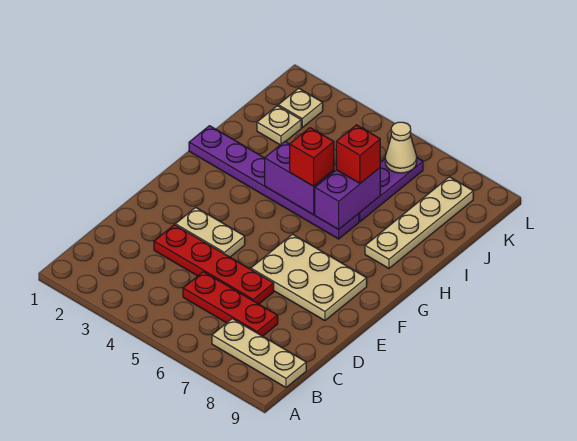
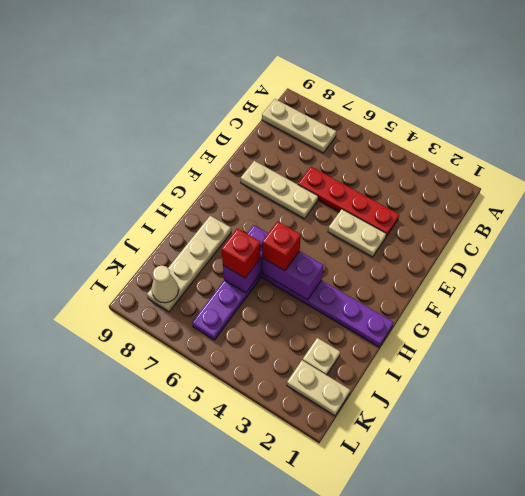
red 1x3 plate [183,272,278,336] -> none
tan 2x3 plate [251,234,367,321] -> tan 1x3 plate [241,161,318,219]
tan 1x1 plate [278,88,323,128] -> tan 1x2 plate [287,360,350,416]
tan 1x1 cone [385,122,417,173] -> tan 1x1 cone moved to [152,265,178,303]

